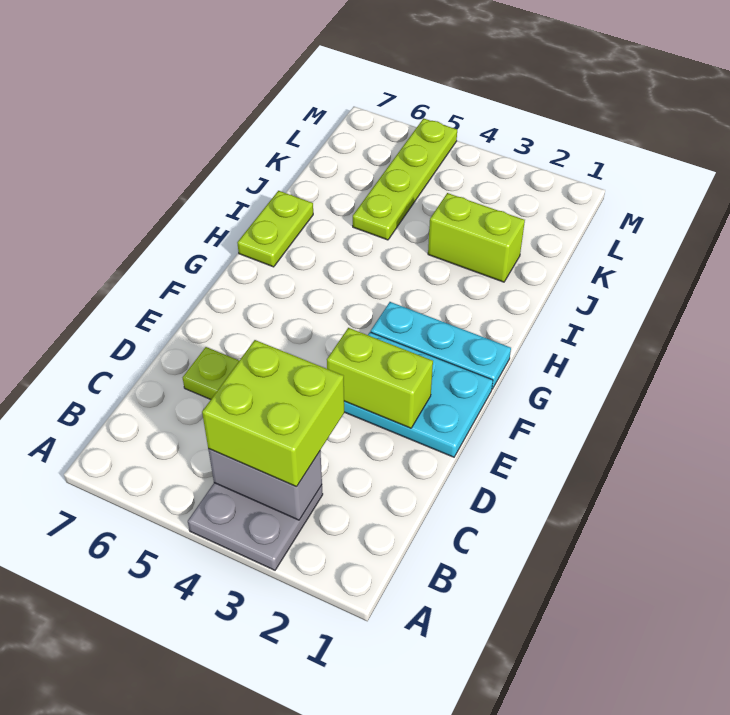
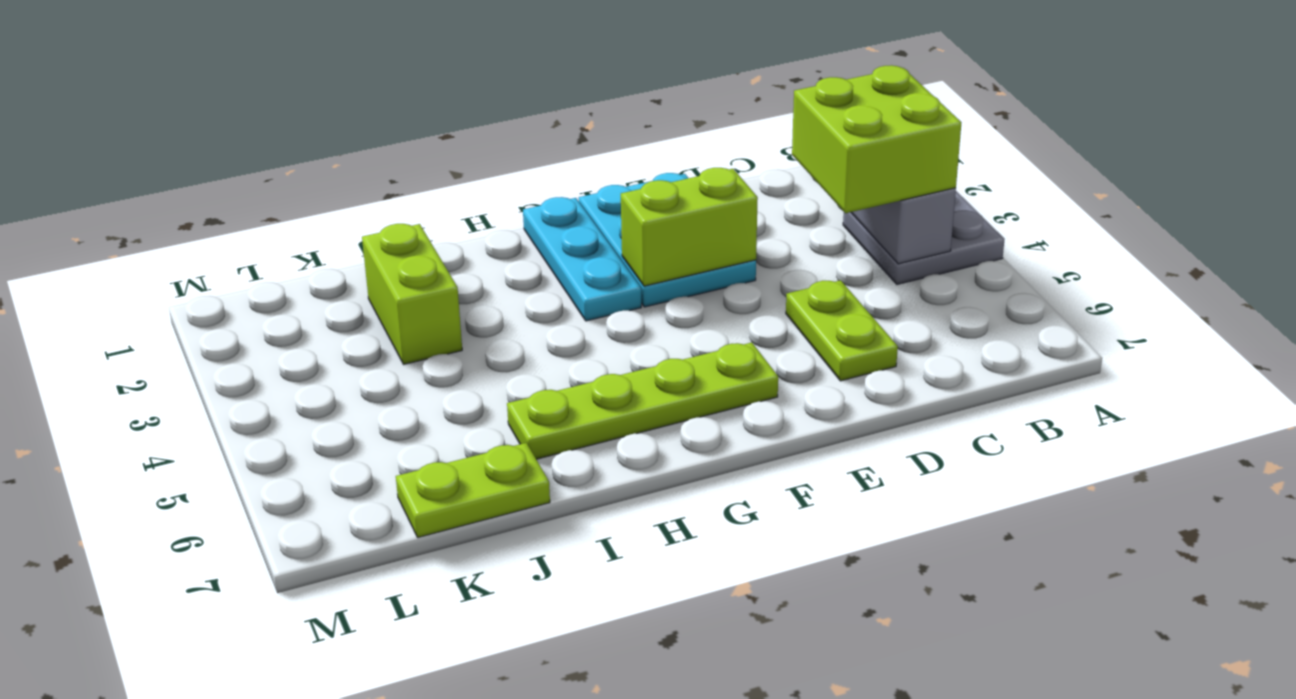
lime 1x2 brick [327,328,433,428] -> lime 1x2 brick turned to [621,168,758,286]
lime 1x2 plate [237,191,313,267] -> lime 1x2 plate moved to [396,443,550,538]
lime 1x4 plate [353,118,457,240] -> lime 1x4 plate moved to [507,342,778,459]

